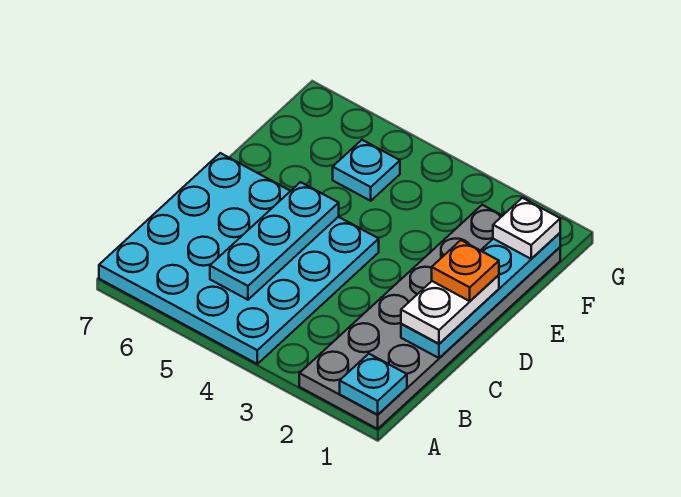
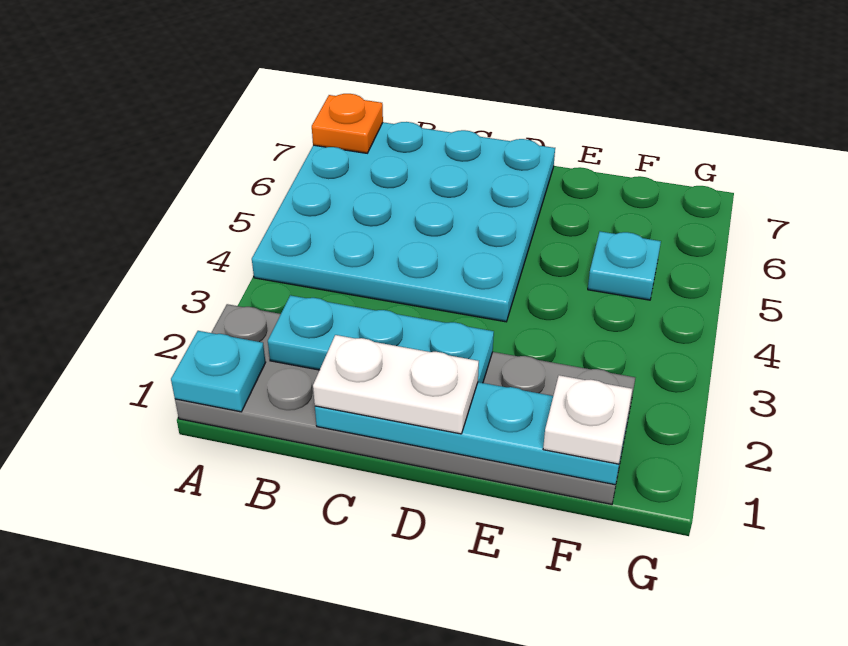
cyan 1x3 plate [210,182,339,300] -> cyan 1x3 plate moved to [268,295,494,383]
orange 1x1 plate [432,240,499,301] -> orange 1x1 plate moved to [312,94,383,153]

